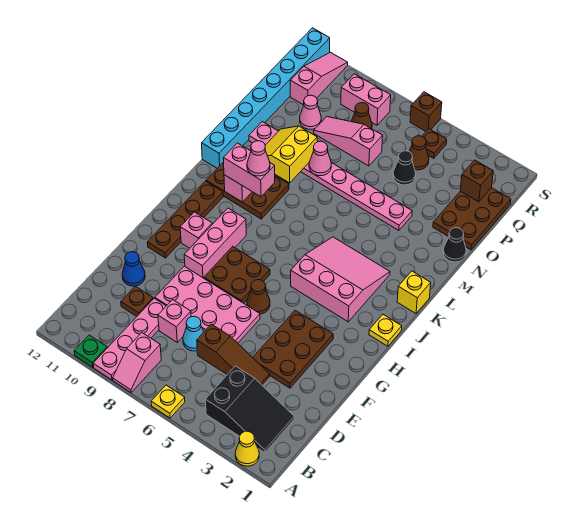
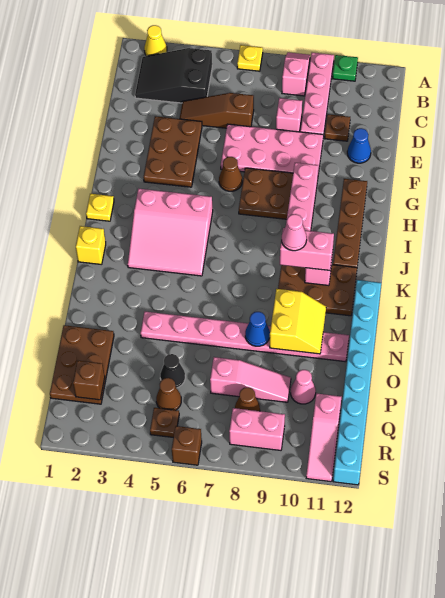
cyan 1x1 cone [183,316,204,351] -> none
pink 1x1 brick [180,212,212,248] -> none
black 1x1 cone [443,228,466,262] -> none
pink 1x1 cone [309,141,331,176] -> blue 1x1 cone [245,312,270,346]

